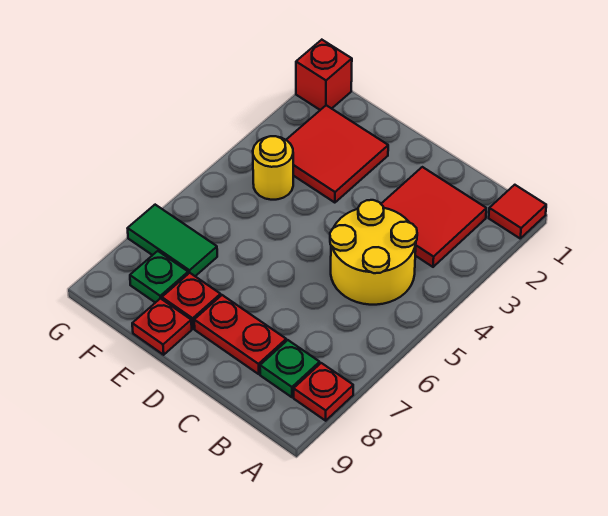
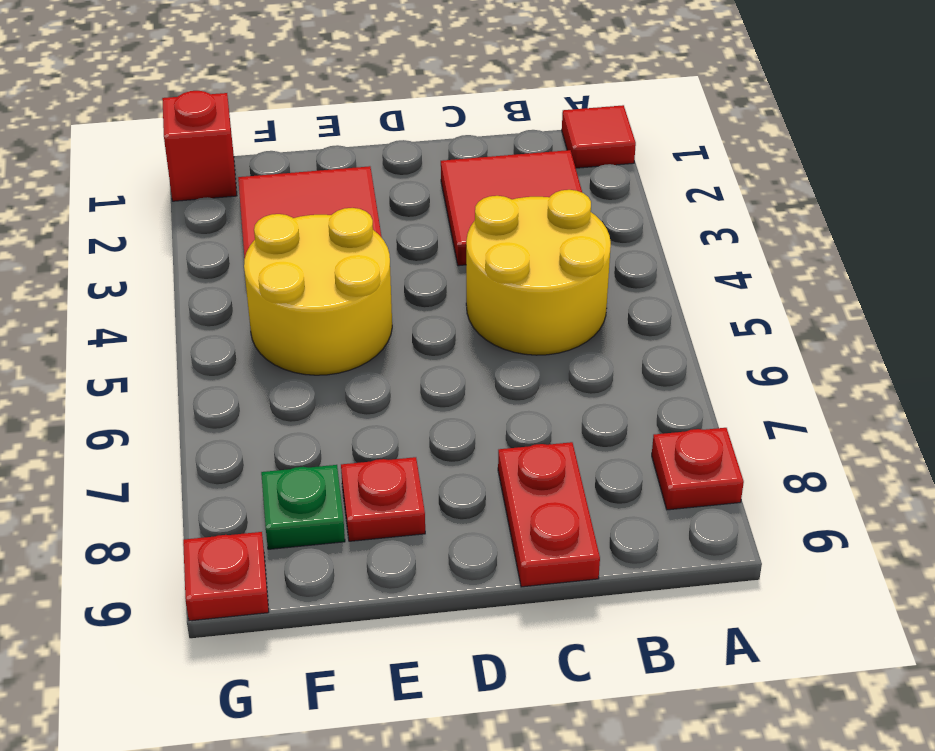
green 1x1 plate [260,340,320,397] -> none
red 1x2 plate [194,295,286,374] -> red 1x2 plate turned to [498,442,600,587]
red 1x1 plate [132,298,192,355] -> red 1x1 plate moved to [183,532,269,621]
yellow 1x1 round brick [253,136,293,200] -> yellow 2x2 round brick [244,208,392,375]
green 1x2 tile [128,205,217,276] -> none

